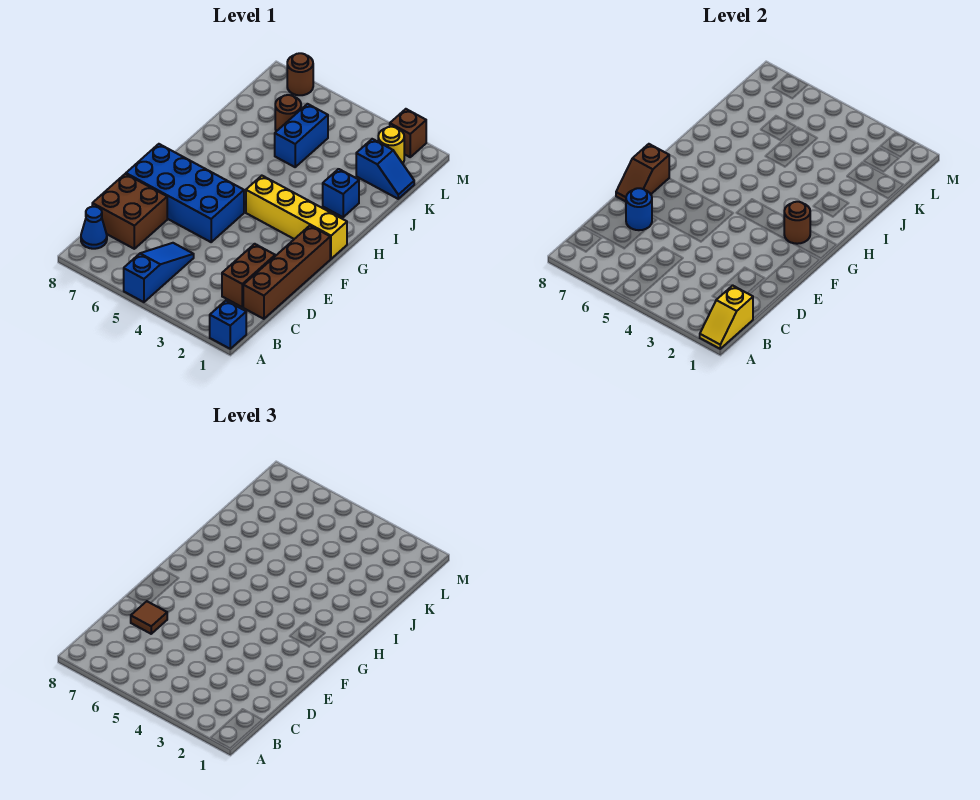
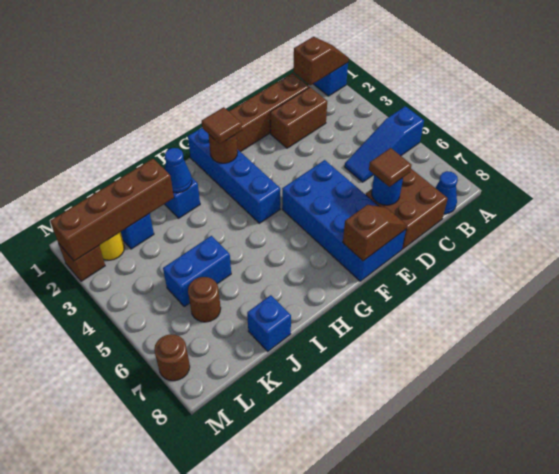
yellow 1x2 slope [700,285,753,349] -> brown 1x2 slope [293,37,349,85]
yellow 1x4 brick [246,176,347,259] -> blue 1x4 brick [188,128,280,223]
none -> brown 1x1 tile [202,107,242,144]
none -> blue 1x1 cone [165,148,192,193]
none -> brown 1x4 brick [50,159,174,261]
none -> blue 1x1 brick [247,295,291,351]

